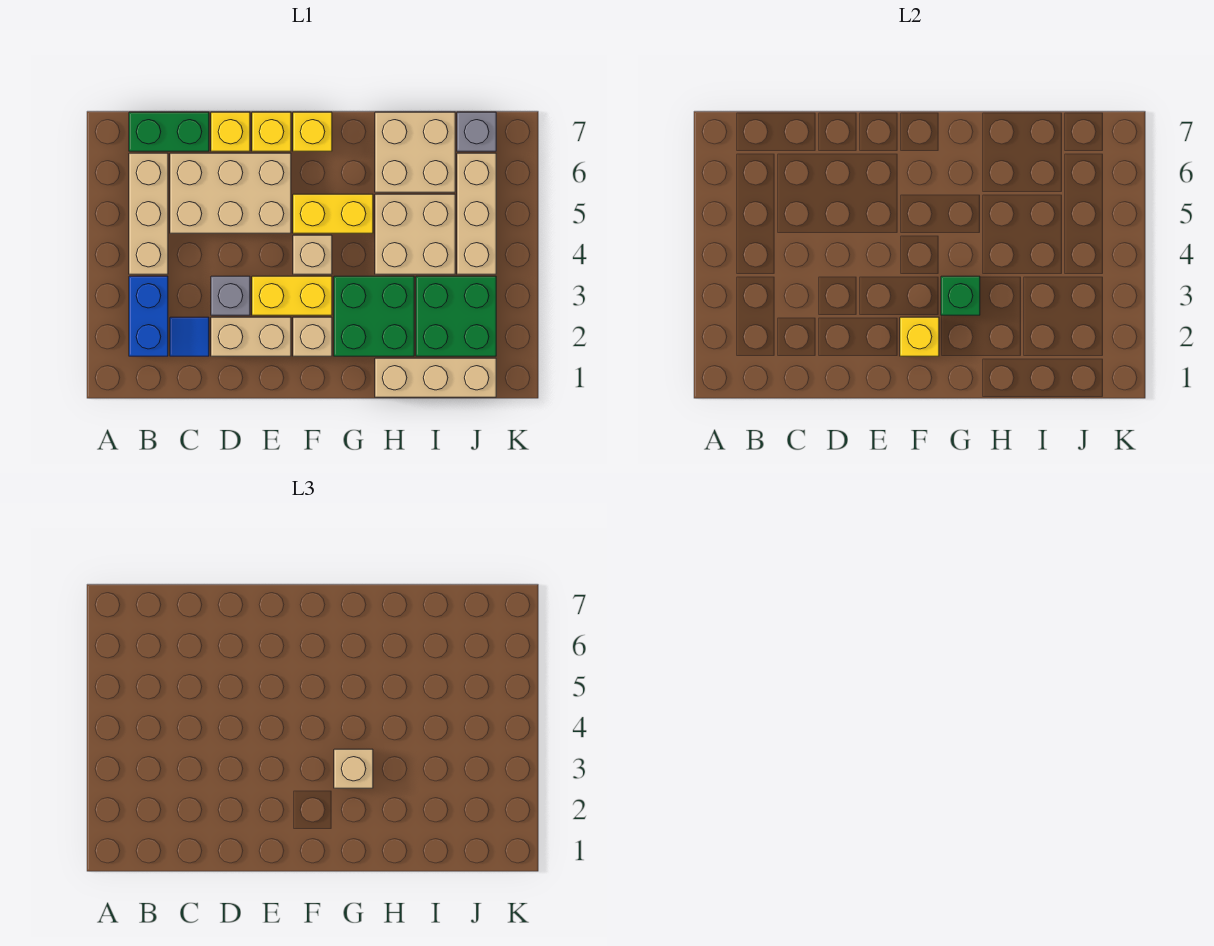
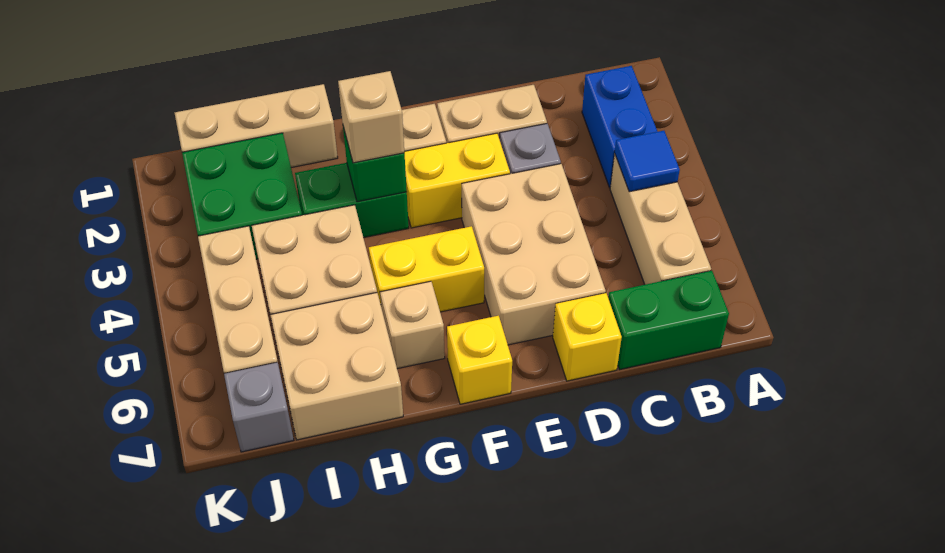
blue 1x1 tile [170,317,209,356] -> blue 1x1 tile moved to [615,131,680,192]
tan 2x3 brick [170,153,291,233] -> tan 2x3 brick turned to [462,164,606,345]
yellow 1x1 brick [252,112,291,151] -> none
yellow 1x1 brick [900,317,939,356] -> none
tan 1x1 brick [293,235,332,274] -> tan 1x1 brick moved to [380,281,445,369]
green 2x2 brick [334,276,414,356] -> green 1x2 brick [295,163,409,238]

